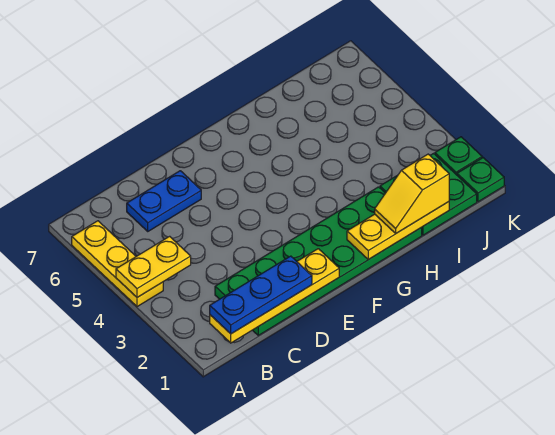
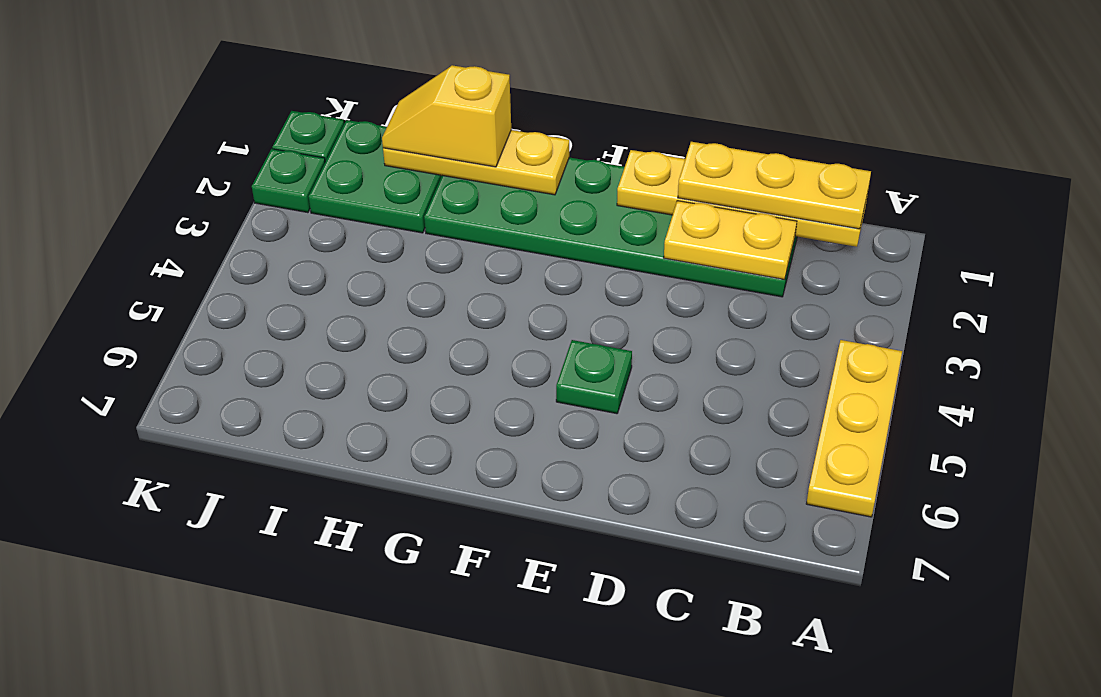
yellow 1x2 plate [116,236,191,297] -> yellow 1x2 plate moved to [664,201,797,280]
blue 1x3 plate [210,256,312,334] -> yellow 1x3 plate [678,142,871,229]
blue 1x2 plate [127,171,201,231] -> none
none -> green 1x1 plate [556,340,632,414]
yellow 1x2 slope [375,154,449,233] -> yellow 1x2 slope turned to [382,65,511,167]

